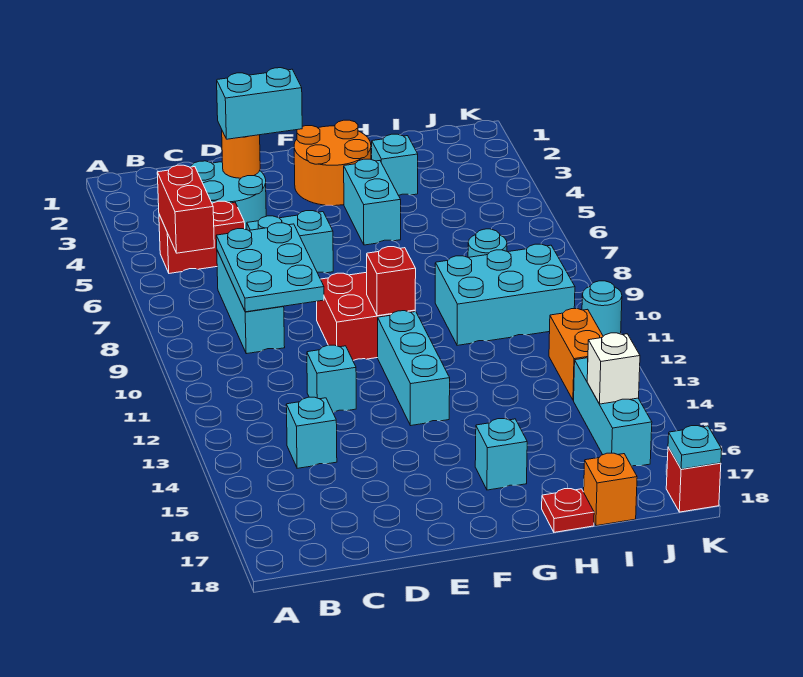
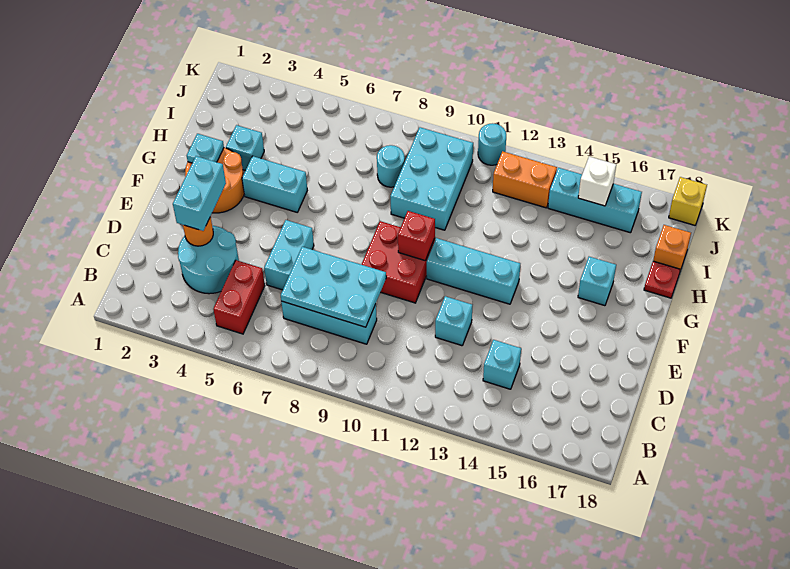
red 1x2 brick [157,165,214,253] -> none
red 1x1 brick [666,447,721,512] -> yellow 1x1 brick [669,177,707,225]
cyan 1x1 plate [668,426,722,469] -> cyan 1x1 plate moved to [187,134,224,163]

